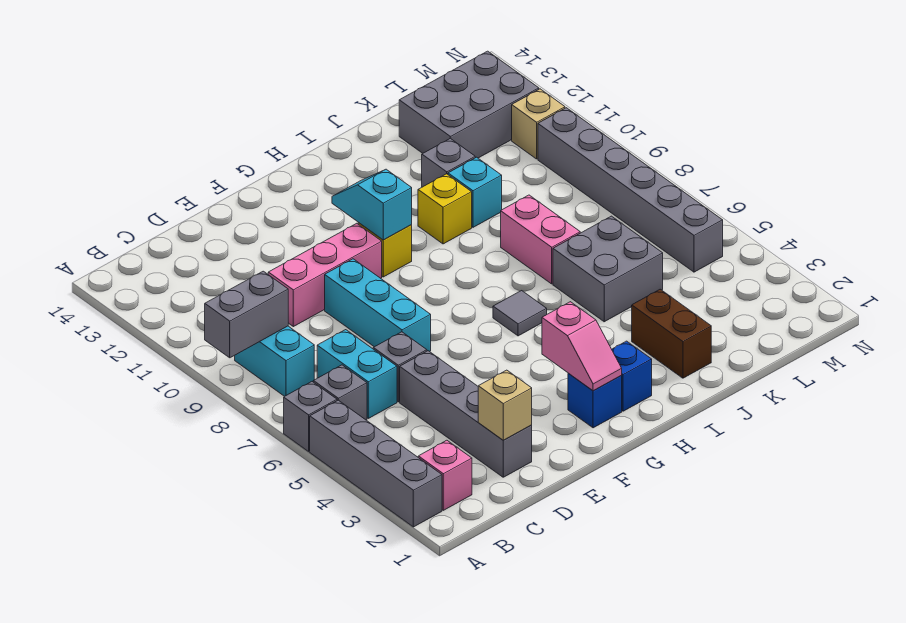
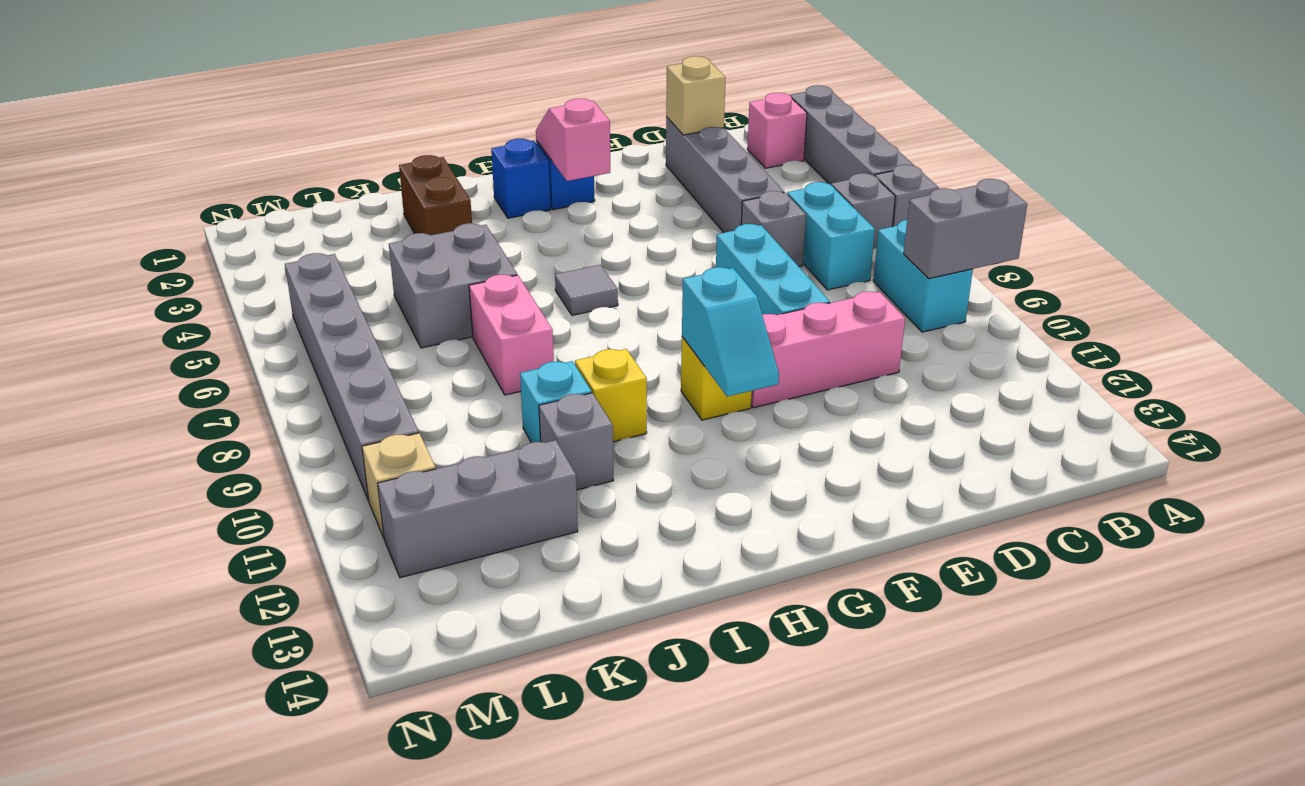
grey 2x3 brick [399,51,539,158] -> grey 1x3 brick [377,440,578,578]

